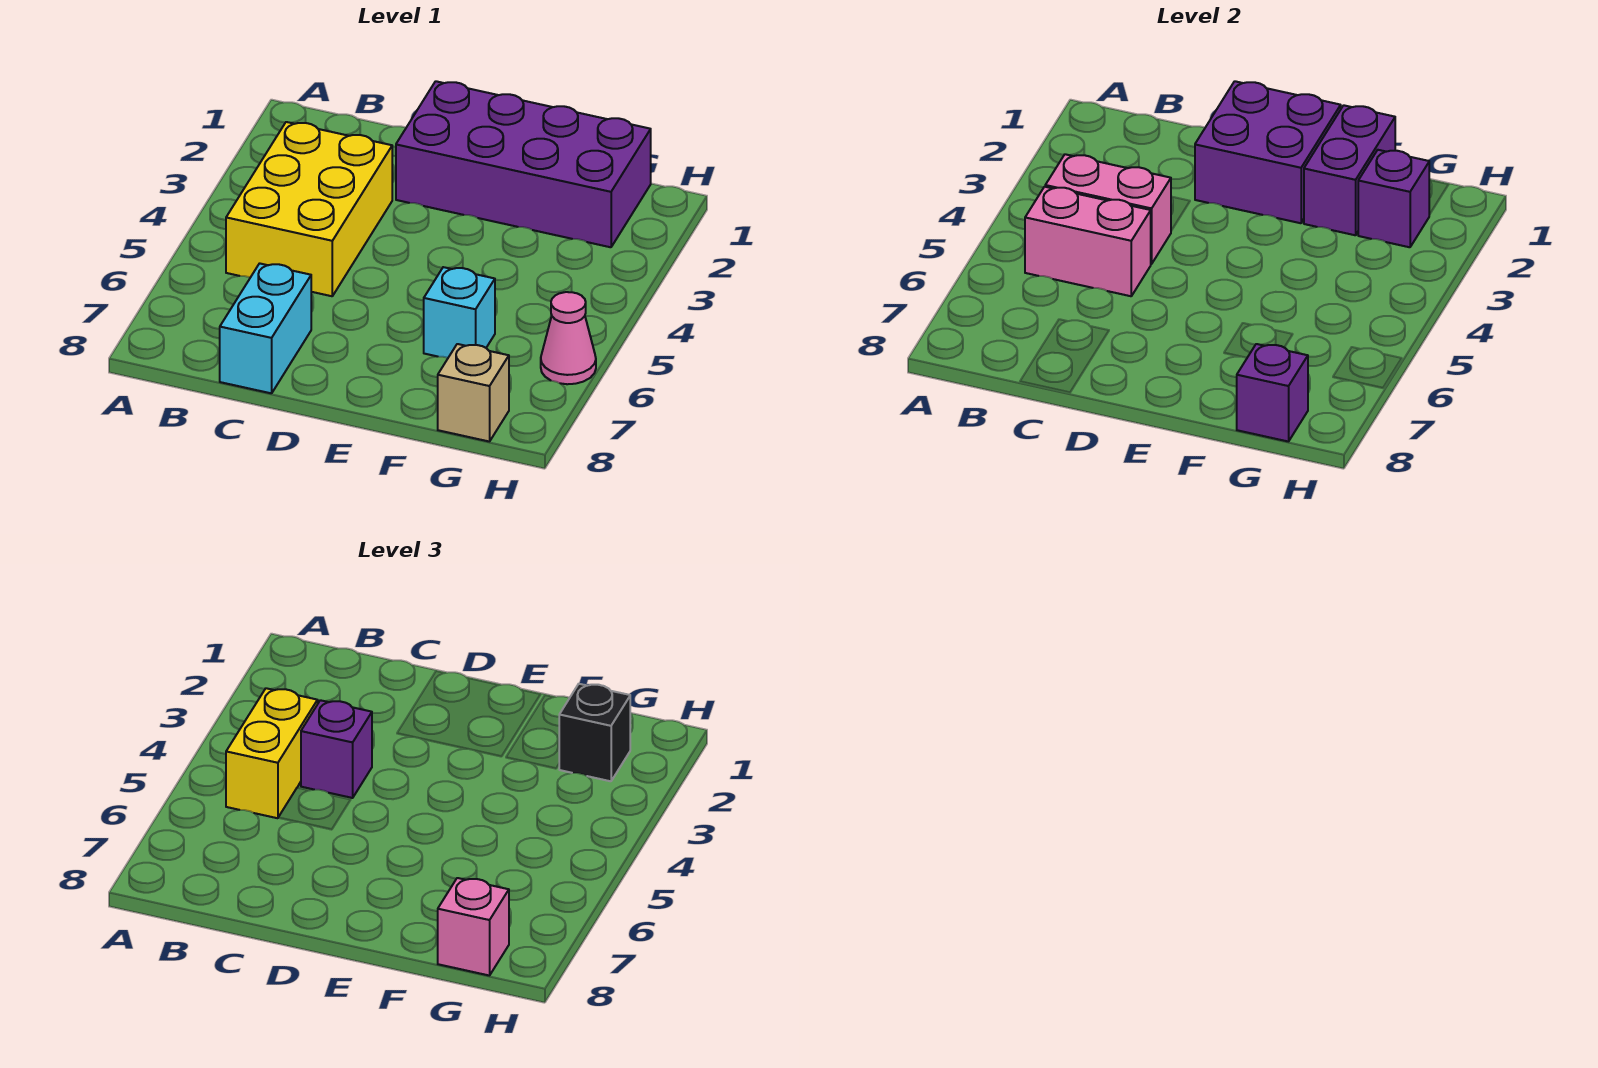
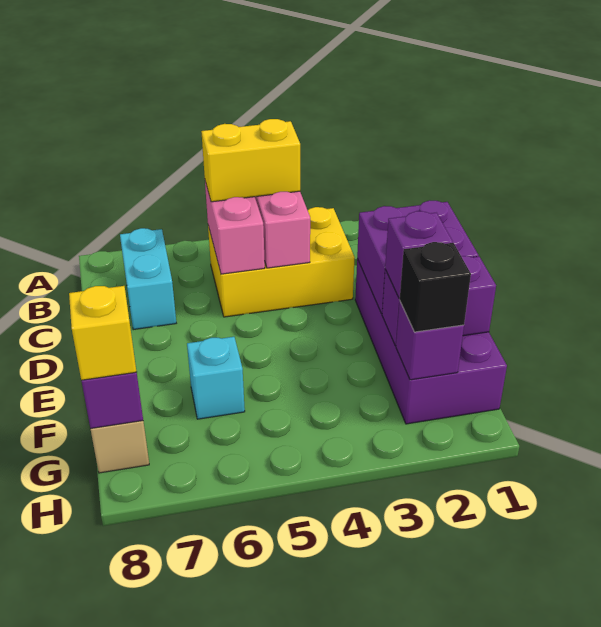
purple 1x1 brick [301,700,372,798] -> purple 1x1 brick moved to [385,211,453,298]
cyan 1x2 brick [220,263,311,393] -> cyan 1x2 brick turned to [120,228,176,330]
pink 1x1 brick [438,878,509,976] -> yellow 1x1 brick [69,286,136,380]
pink 1x1 cone [541,292,596,384] -> none

